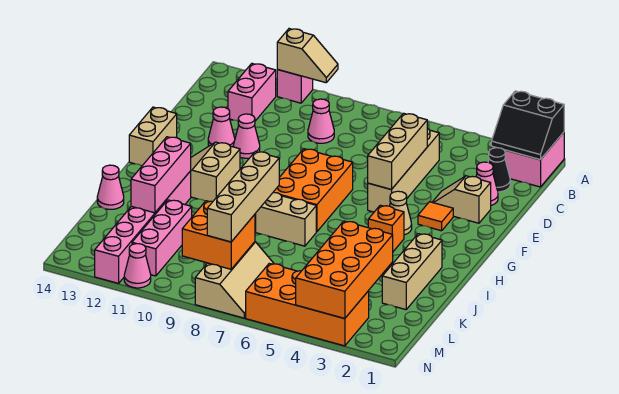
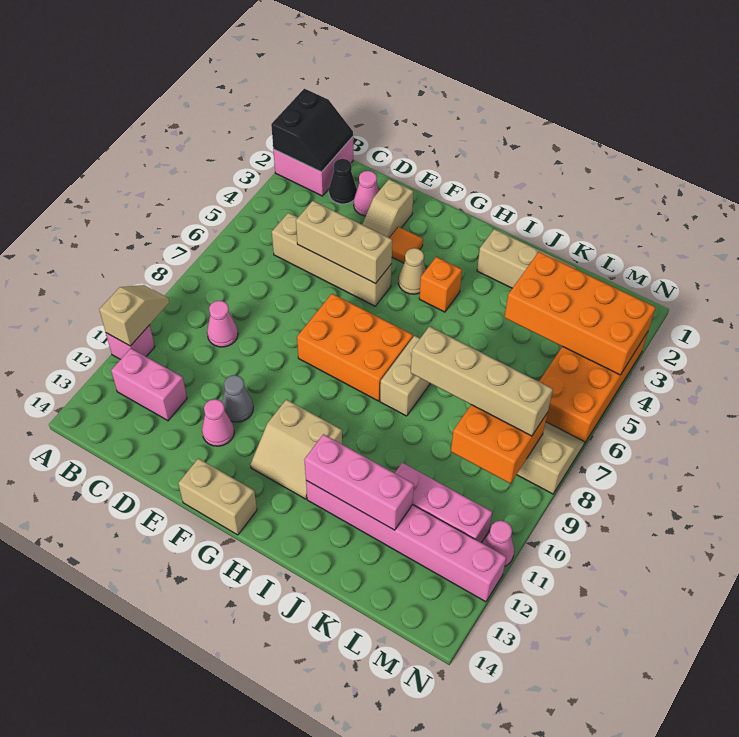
pink 1x1 cone [233,114,260,158] -> grey 1x1 cone [222,375,253,422]
pink 1x1 cone [97,165,124,209] -> none

